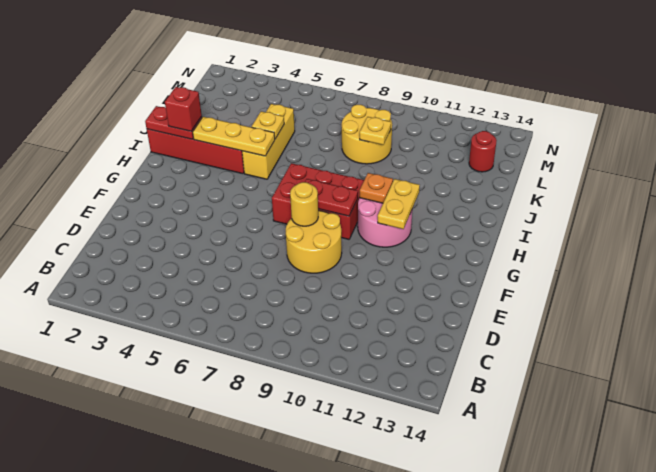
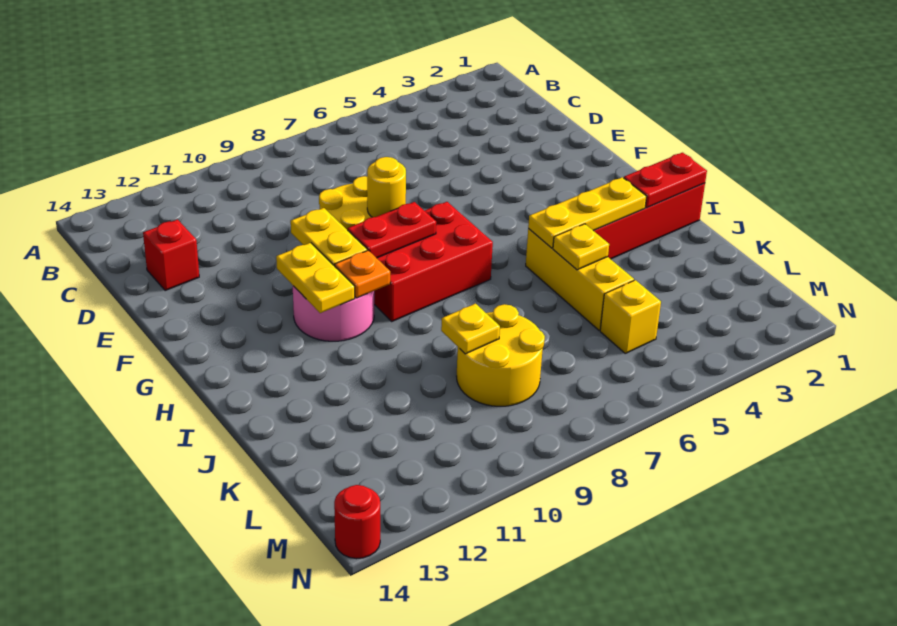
none -> yellow 1x2 plate [291,208,367,266]
red 1x1 brick [165,87,202,131] -> red 1x1 brick moved to [143,220,199,291]
none -> yellow 1x1 brick [600,280,661,353]
red 1x1 round brick [469,131,497,172] -> red 1x1 round brick moved to [334,485,380,559]

